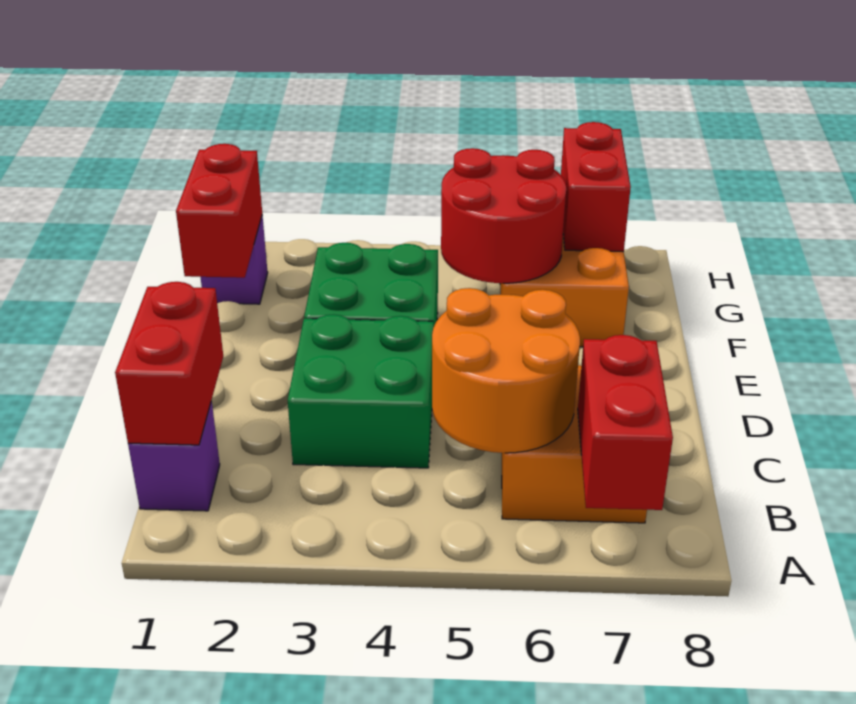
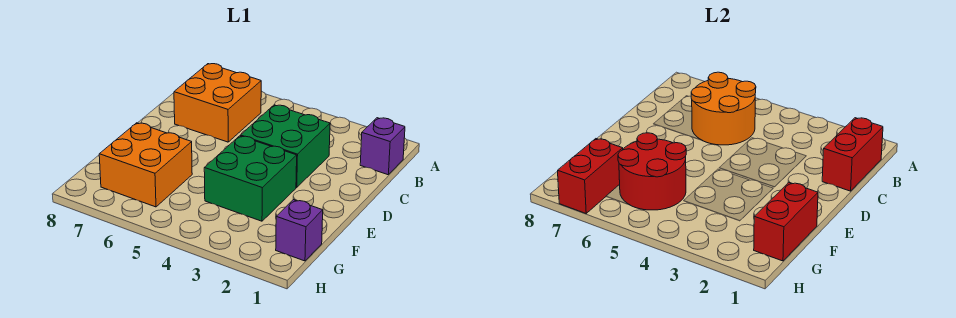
red 1x2 brick [578,335,673,510] -> none

